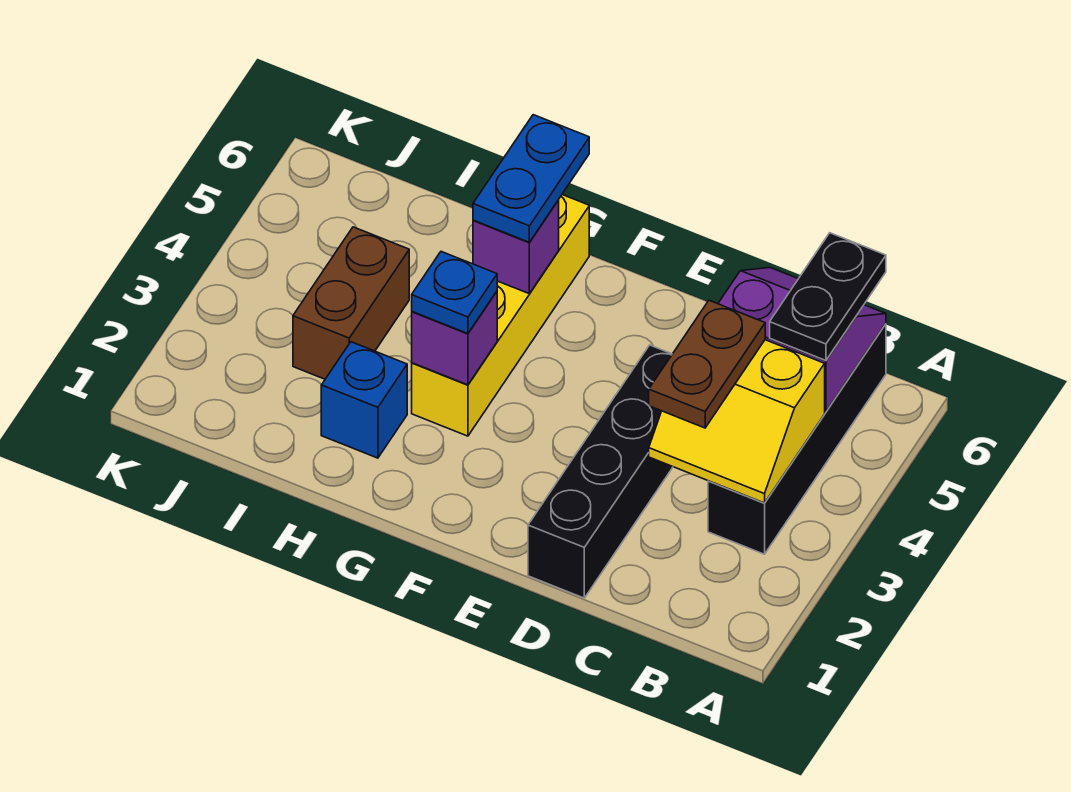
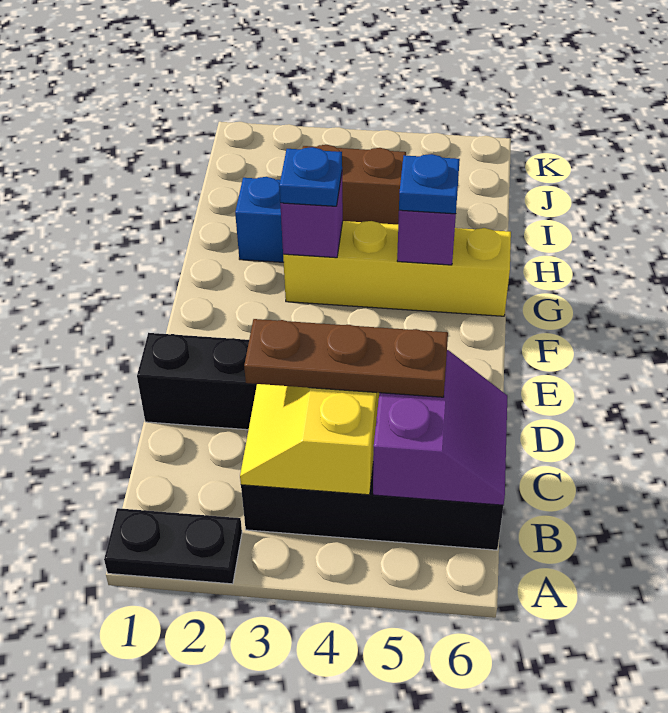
black 1x2 plate [770,233,886,360] -> black 1x2 plate moved to [104,508,242,584]
brown 1x2 plate [649,300,765,428] -> brown 1x3 plate [244,319,448,397]
blue 1x2 plate [473,115,589,242] -> blue 1x1 plate [399,154,460,214]

